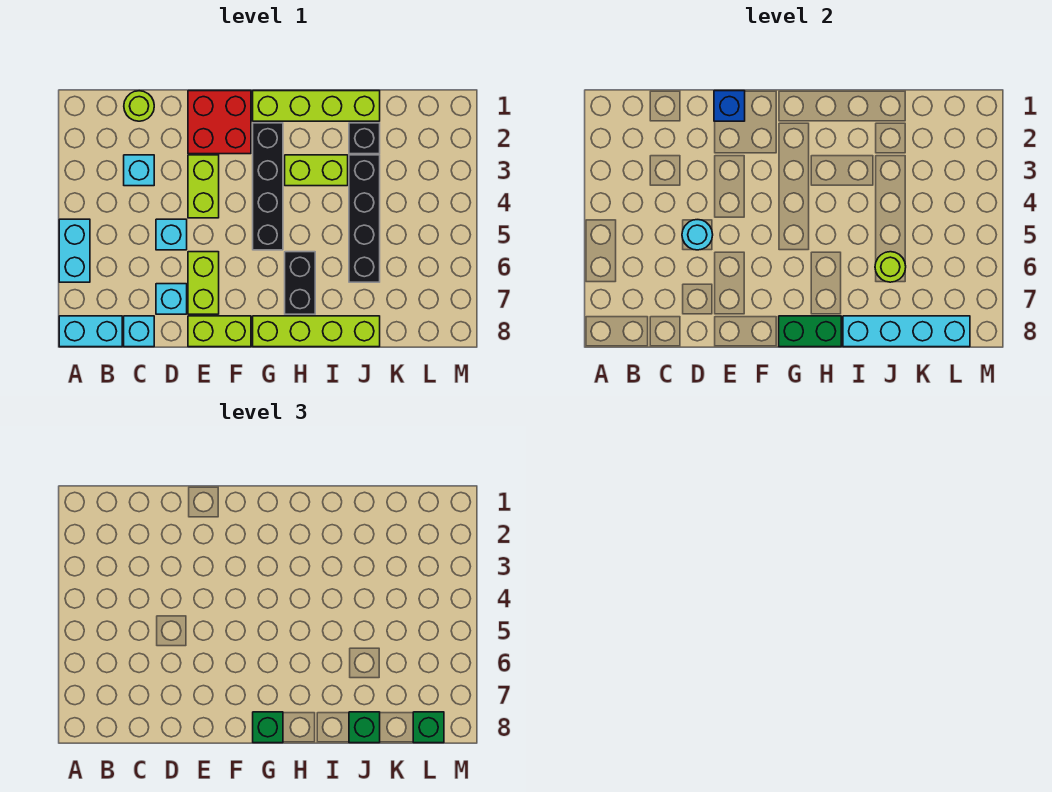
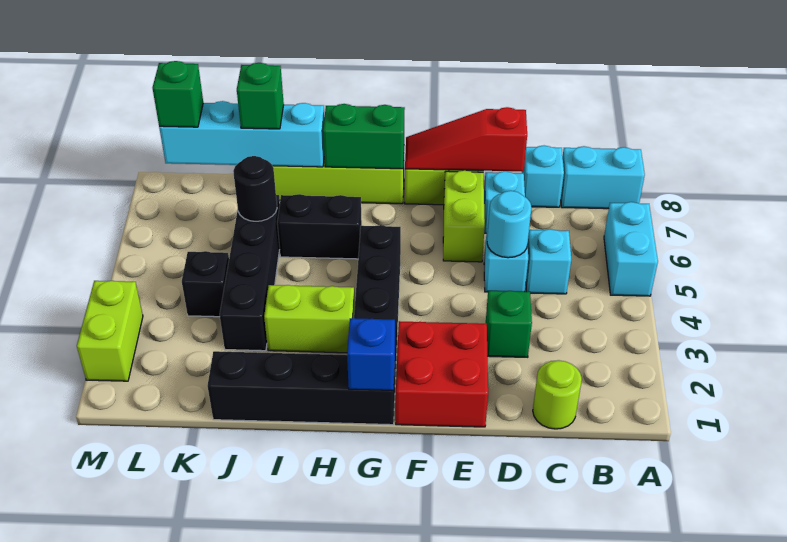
cyan 1x1 brick [124,155,154,186] -> cyan 1x1 brick moved to [526,229,571,294]
none -> red 1x3 slope [405,107,527,172]
blue 1x1 brick [714,91,745,121] -> blue 1x1 brick moved to [347,318,395,390]
lime 1x2 brick [188,155,219,218] -> lime 1x2 brick moved to [77,281,143,381]
lime 1x4 brick [253,91,380,121] -> black 1x4 brick [207,351,395,425]
green 1x1 brick [253,712,283,743] -> green 1x1 brick moved to [486,291,532,357]
black 1x2 brick [285,252,315,314] -> black 1x2 brick turned to [277,194,362,259]
black 1x1 brick [349,123,380,154] -> black 1x1 brick moved to [182,251,229,317]
lime 1x1 round brick [875,252,906,282] -> black 1x1 round brick [233,156,277,221]

